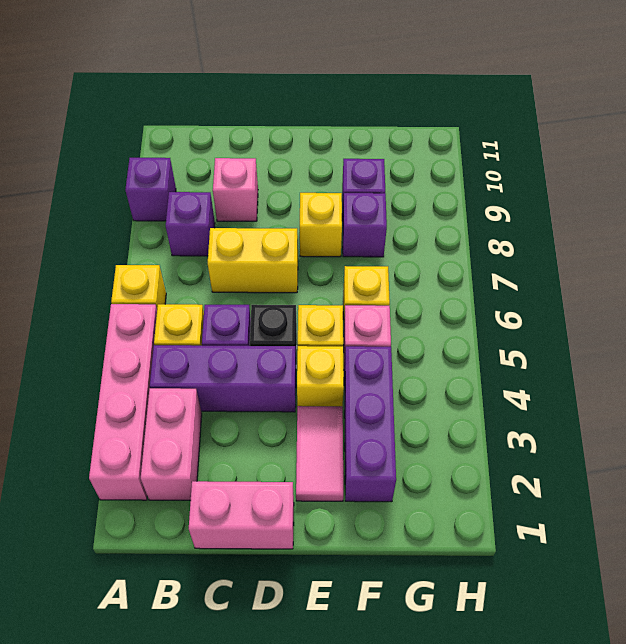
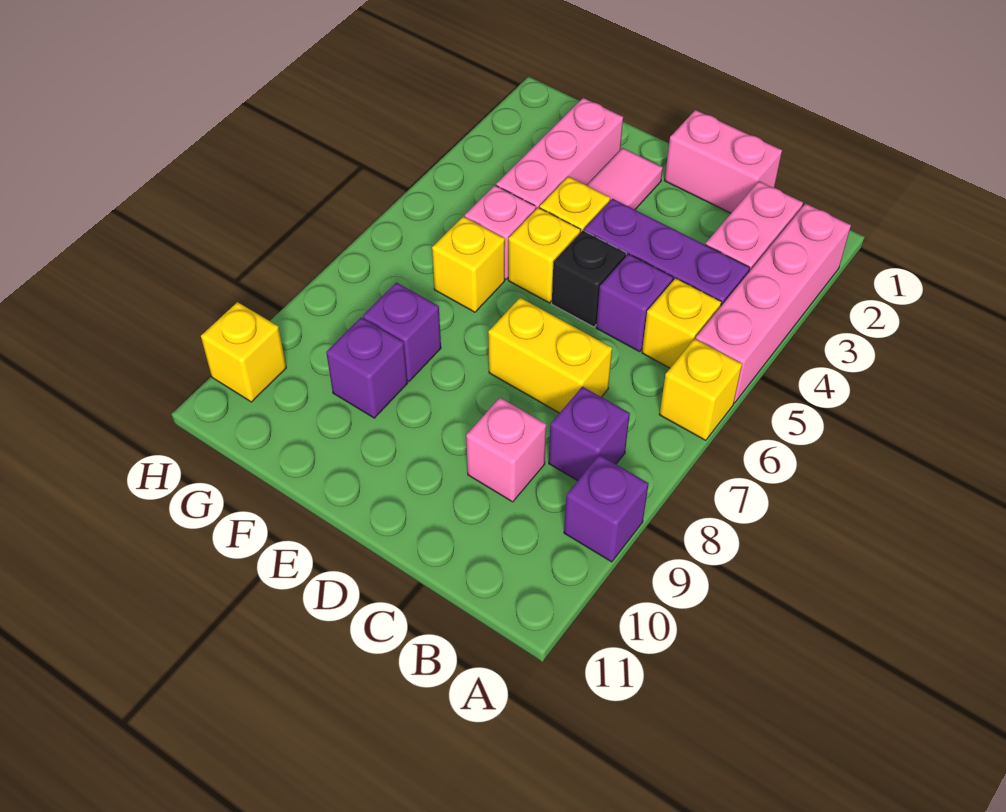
yellow 1x1 brick [300,193,342,257] -> yellow 1x1 brick moved to [201,302,286,402]
purple 1x3 brick [344,346,396,502] -> pink 1x3 brick [496,98,623,209]

